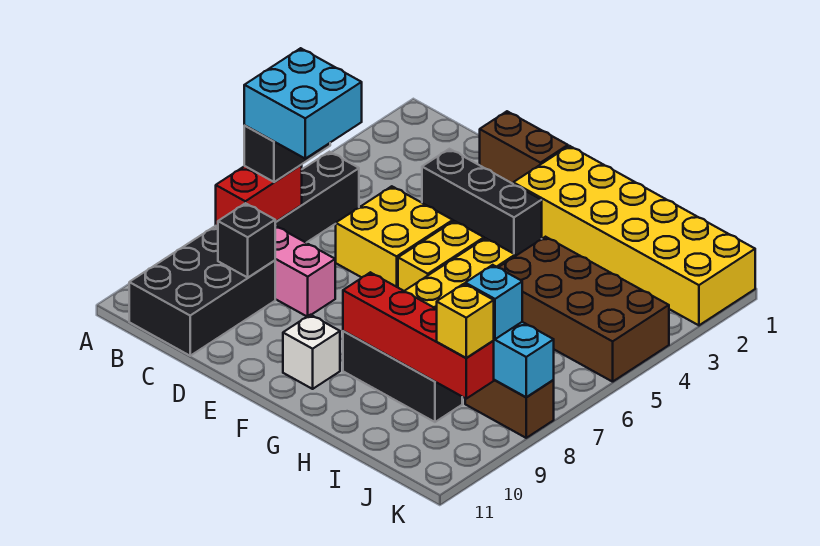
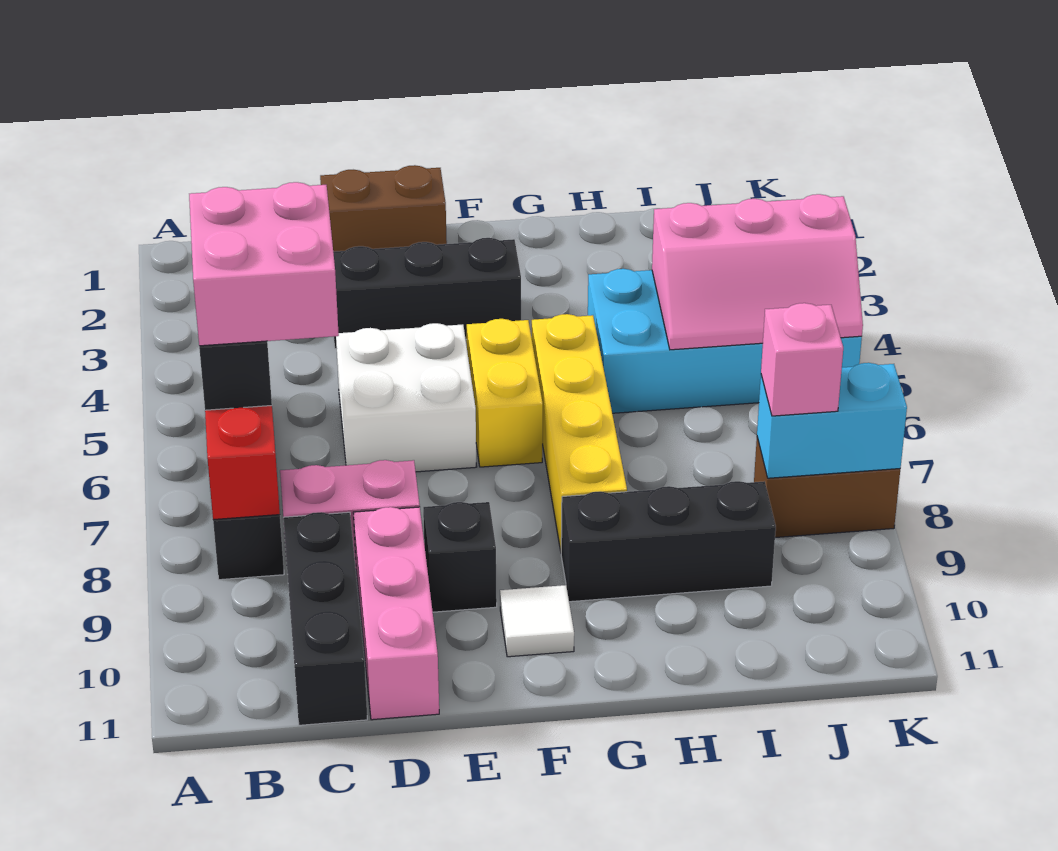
cyan 2x2 brick [244,48,362,159] -> pink 2x2 brick [189,182,339,346]
black 2x3 brick [129,227,275,356] -> black 1x3 brick [283,512,367,725]
black 1x1 brick [218,203,275,277] -> black 1x1 brick moved to [423,502,497,612]
yellow 2x2 brick [336,186,453,287] -> white 2x2 brick [336,323,477,472]
none -> pink 1x3 brick [353,507,439,720]
yellow 2x6 brick [513,146,755,325] -> none
white 1x1 brick [283,315,340,389] -> white 1x1 tile [500,585,574,657]
red 1x4 brick [343,272,494,399] -> none
brown 2x4 brick [498,237,669,382] -> cyan 2x4 brick [588,269,862,413]
none -> pink 2x3 slope [652,194,863,350]
cyan 1x1 brick [465,265,522,339] -> pink 1x1 brick [761,303,843,416]
yellow 1x1 brick [437,284,494,358] -> none

